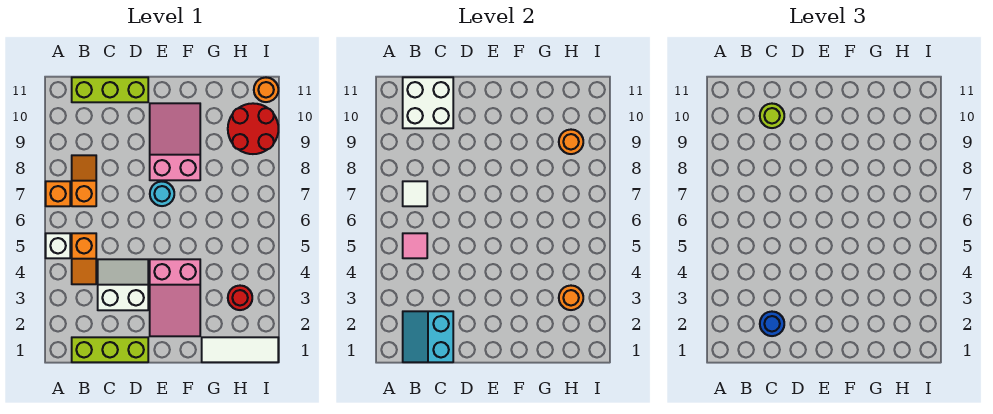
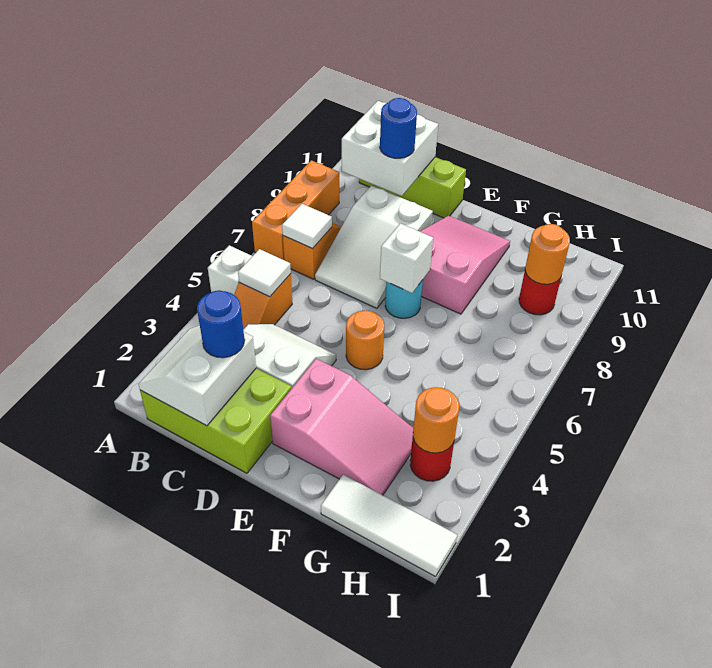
orange 1x1 brick [46,181,70,206] -> orange 1x3 brick [252,160,339,260]
lime 1x3 brick [72,337,148,362] -> lime 2x3 brick [140,368,291,473]
cyan 2x2 slope [403,311,453,362] -> white 2x2 slope [138,326,256,426]
pink 1x1 tile [403,233,427,258] -> white 1x1 tile [238,249,291,297]
none -> white 2x3 slope [315,185,433,308]
lime 1x1 round brick [760,104,784,128] -> blue 1x1 round brick [380,98,417,158]
pink 2x3 slope [150,259,200,336] -> pink 2x3 slope turned to [270,359,413,495]
none -> white 1x1 brick [380,223,433,293]
red 2x2 round brick [228,103,278,154] -> red 1x1 round brick [519,271,561,315]
orange 1x1 round brick [254,78,278,102] -> orange 1x1 round brick moved to [346,310,384,370]

